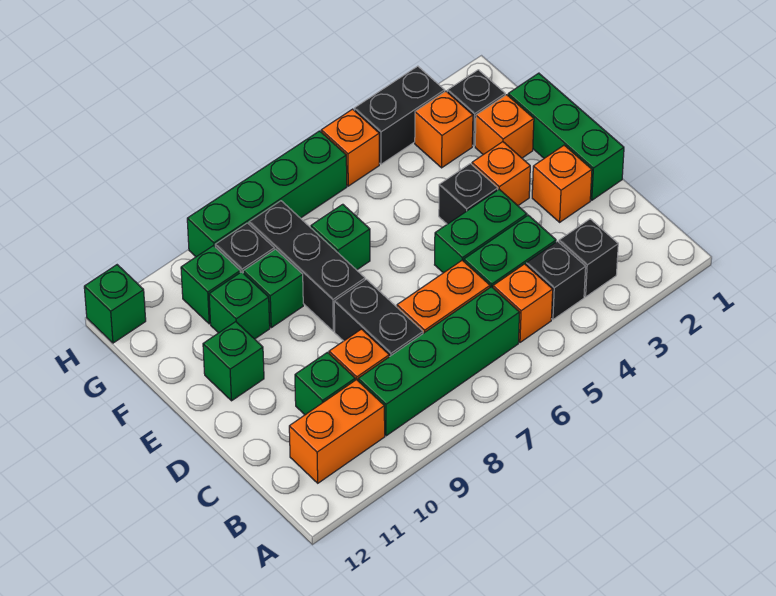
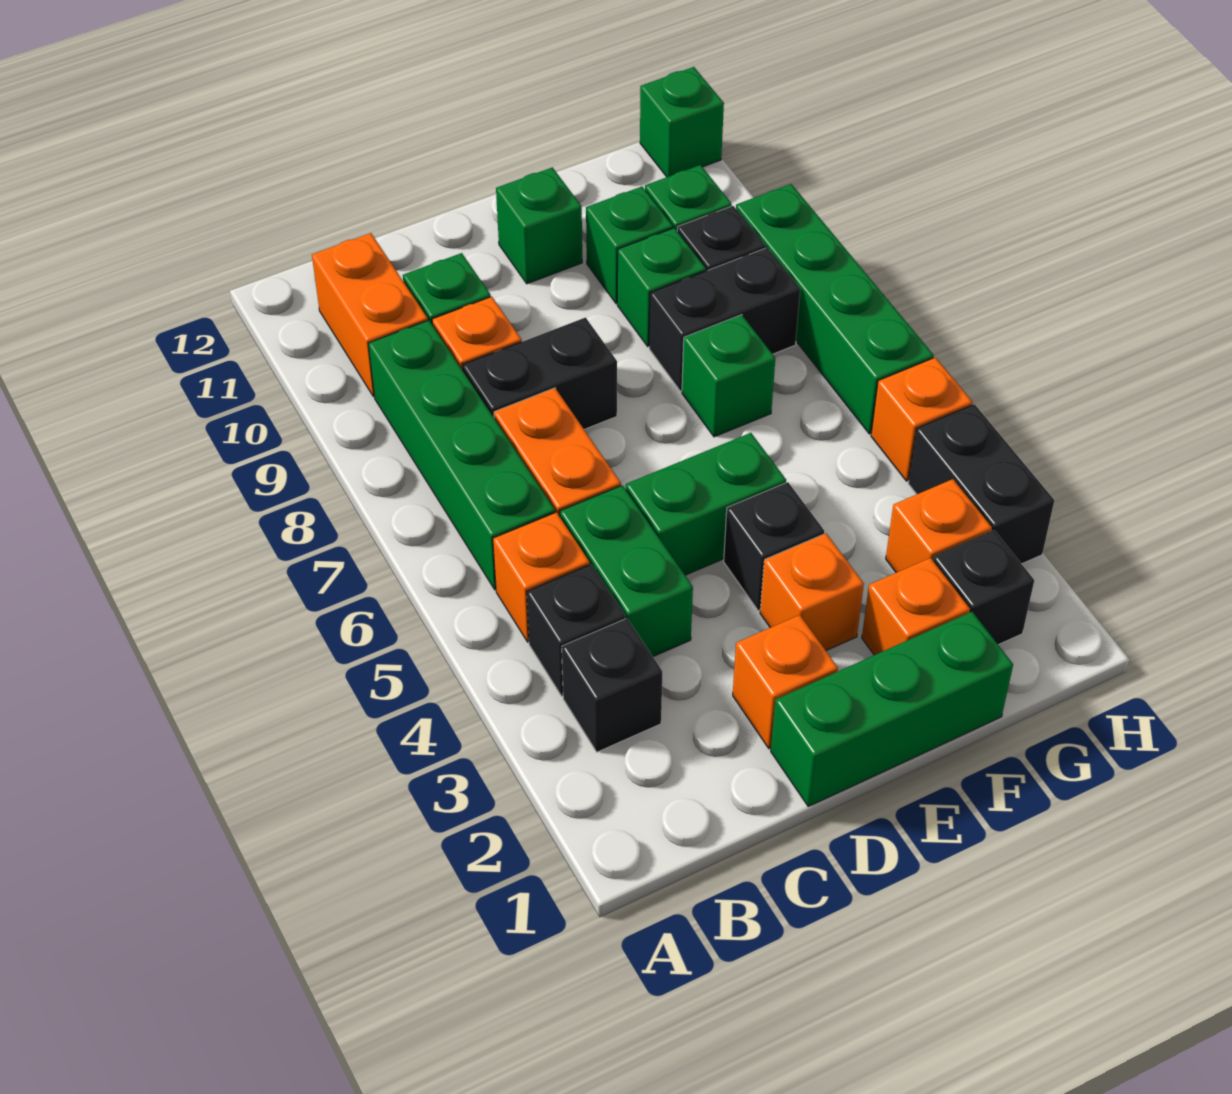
green 1x2 brick [435,189,527,273] -> green 1x2 brick turned to [626,433,786,575]
black 1x3 brick [249,201,365,331] -> black 1x2 brick [649,248,800,391]

